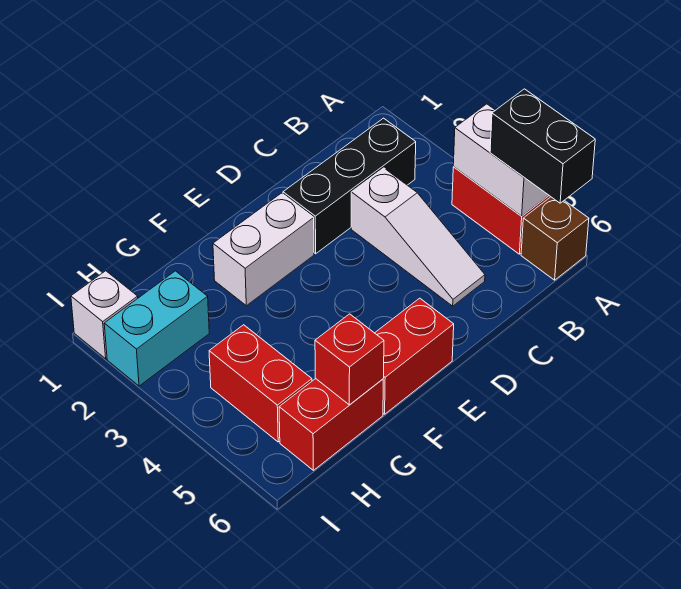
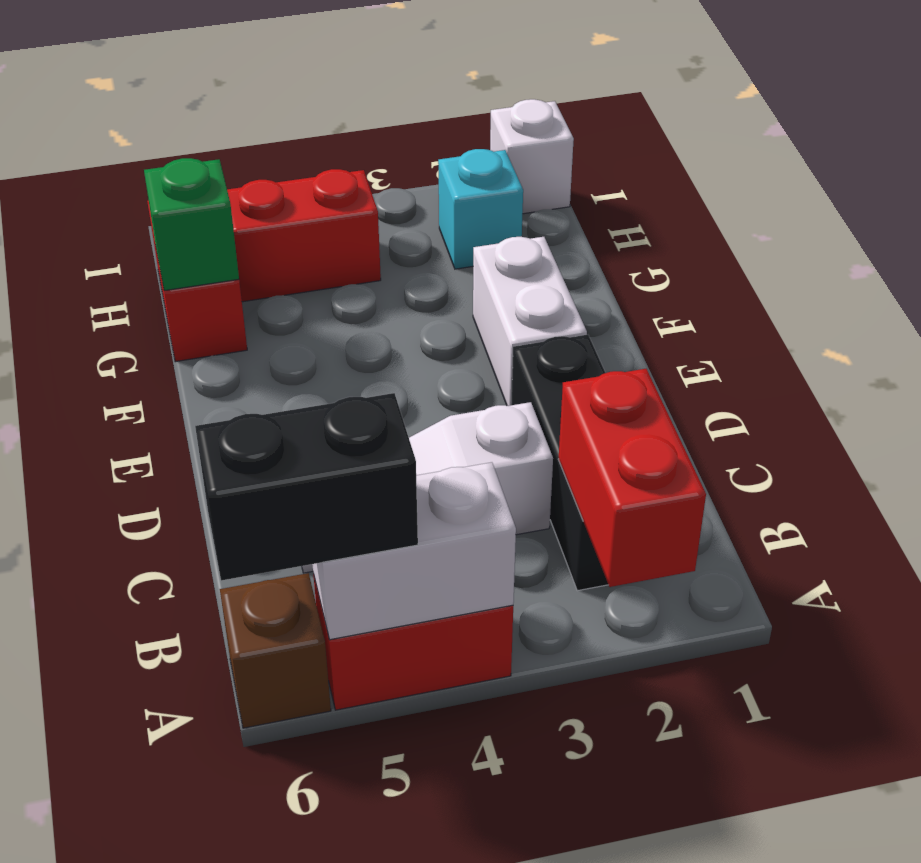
red 1x2 brick [375,298,454,414] -> red 1x2 brick moved to [558,369,706,587]
red 1x1 brick [315,314,384,405] -> green 1x1 brick [144,158,239,291]
cyan 1x2 brick [104,271,209,386] -> cyan 1x1 brick [438,149,523,269]

